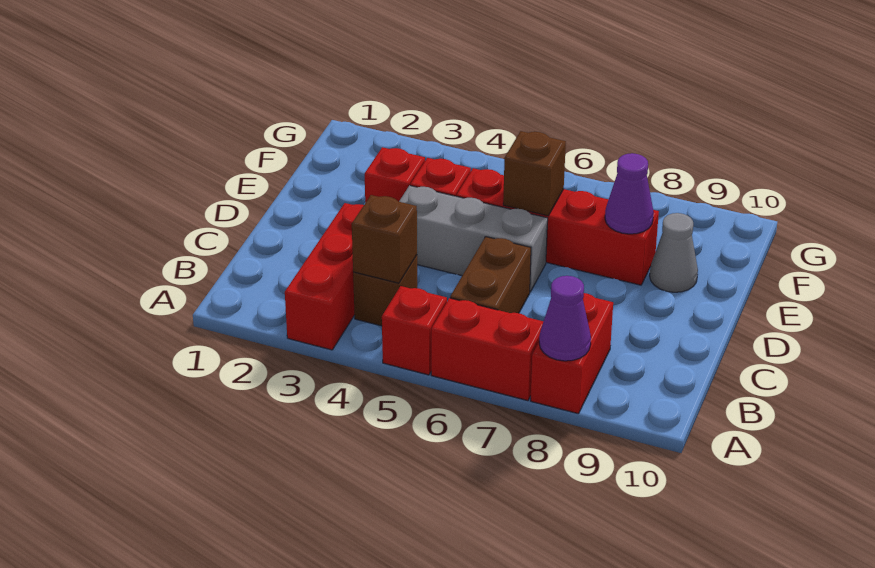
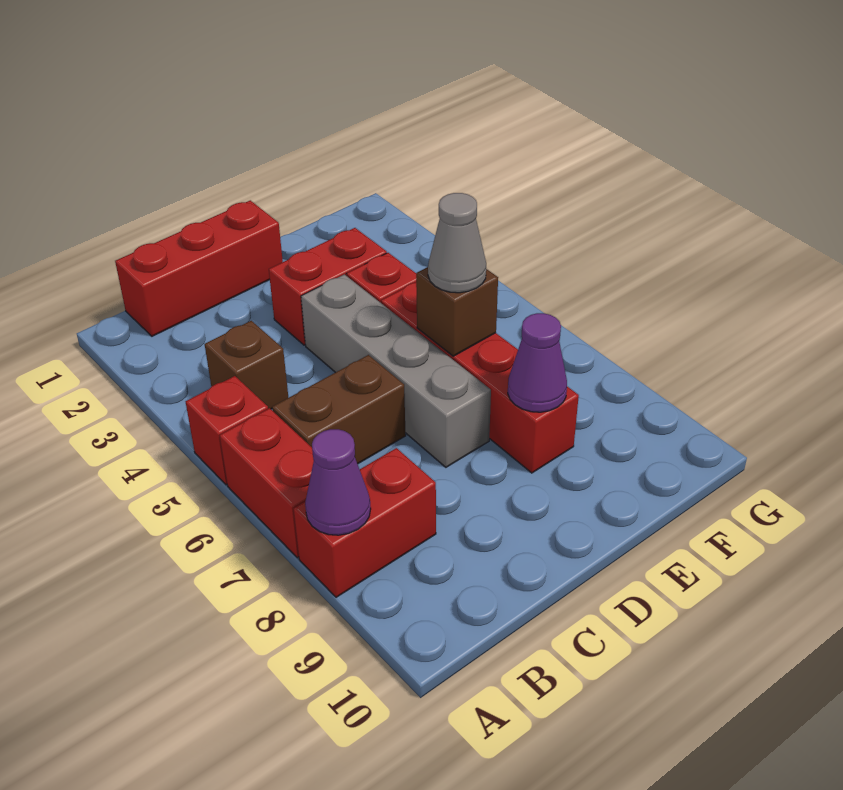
red 1x3 brick [285,203,364,350] -> red 1x3 brick moved to [115,200,283,336]
brown 1x1 brick [352,195,417,283] -> none
grey 1x3 brick [399,185,548,292] -> grey 1x4 brick [301,274,491,467]
red 1x1 brick [365,147,425,203] -> red 1x2 brick [269,228,387,345]
grey 1x1 cone [650,213,698,292] -> grey 1x1 cone moved to [428,193,486,293]

